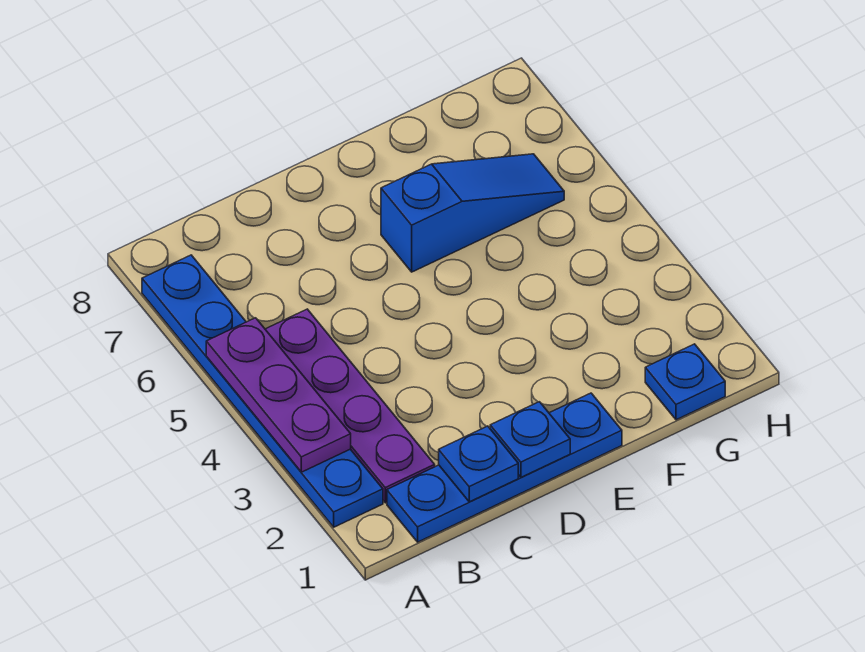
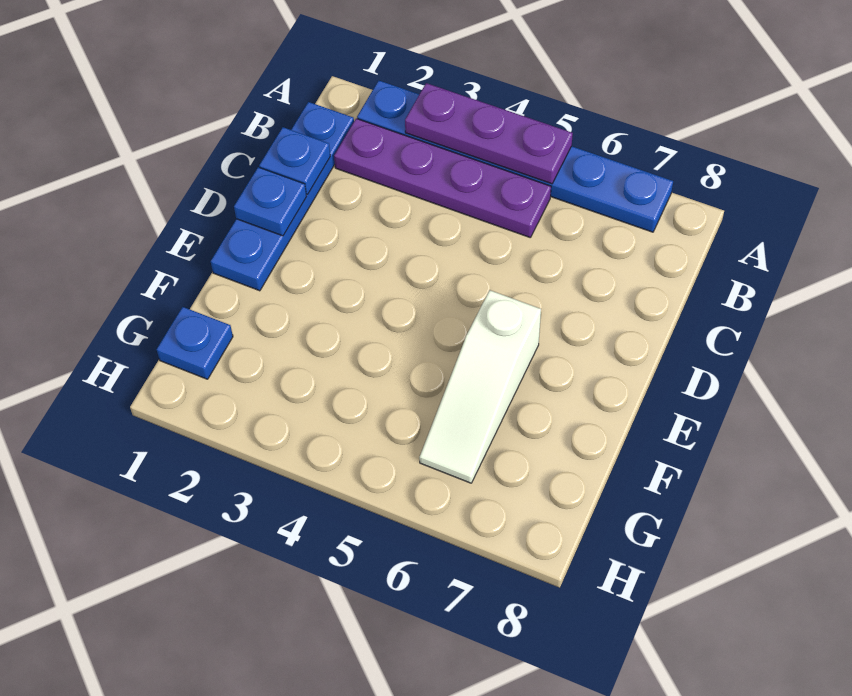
blue 1x3 slope [381,154,564,272] -> white 1x3 slope [419,290,541,483]

